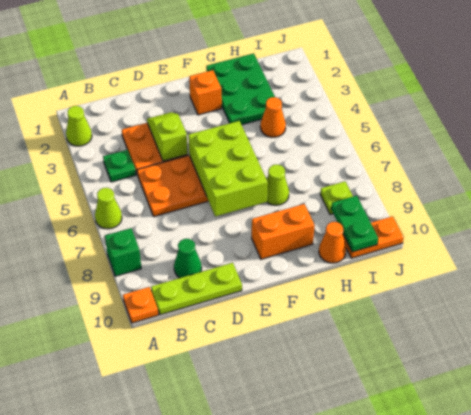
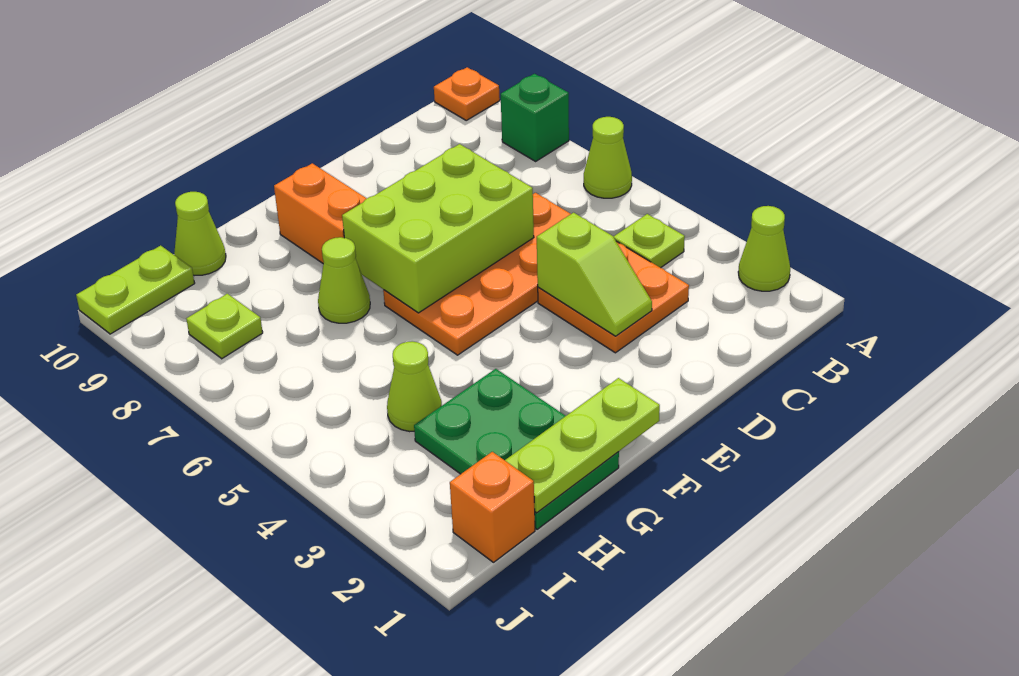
green 1x1 plate [103,150,136,182] -> lime 1x1 plate [613,214,685,268]
lime 1x3 plate [151,263,242,315] -> lime 1x3 plate moved to [505,378,660,513]
green 1x1 cone [174,239,202,278] -> none
lime 2x3 brick [188,121,268,217] -> lime 2x3 brick turned to [342,144,534,313]
orange 1x1 brick [189,70,222,115] -> orange 1x1 brick moved to [450,452,535,562]
orange 1x2 brick [252,204,315,259] -> orange 1x2 brick turned to [274,163,367,264]
orange 1x1 cone [260,97,286,137] -> lime 1x1 cone [387,341,442,432]
orange 1x1 cone [319,222,346,263] -> lime 1x1 cone [174,192,226,276]
green 1x2 plate [331,196,378,252] -> none
orange 1x2 plate [343,216,404,258] -> lime 1x2 plate [76,245,195,334]

